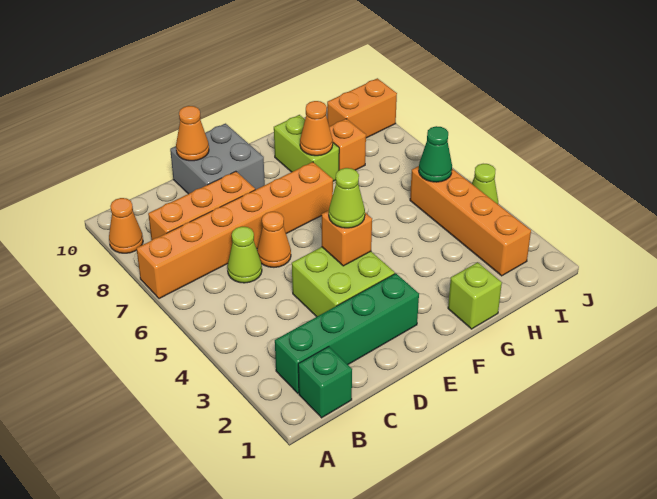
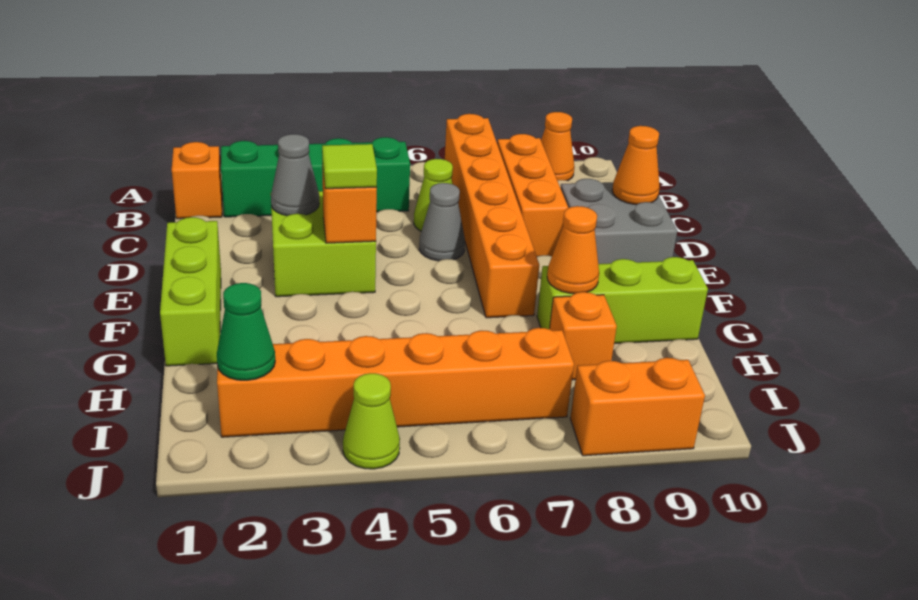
green 1x1 brick [298,347,352,418] -> orange 1x1 brick [172,142,222,219]
green 1x4 brick [275,273,419,393] -> green 1x4 brick turned to [221,137,410,217]
none -> grey 1x1 cone [271,134,319,216]
orange 1x1 cone [257,212,291,267] -> grey 1x1 cone [419,183,465,261]
lime 1x1 cone [329,168,365,228] -> lime 1x1 tile [322,144,377,189]
lime 1x1 brick [448,262,502,329] -> lime 1x3 brick [160,217,221,366]
lime 1x2 brick [274,115,339,181] -> lime 1x3 brick [537,257,708,344]
orange 1x4 brick [410,166,531,276] -> orange 1x6 brick [217,328,574,437]
green 1x1 cone [419,126,452,182] -> green 1x1 cone moved to [217,283,275,380]
orange 1x2 brick [327,78,397,138] -> orange 1x2 brick turned to [570,358,705,456]

